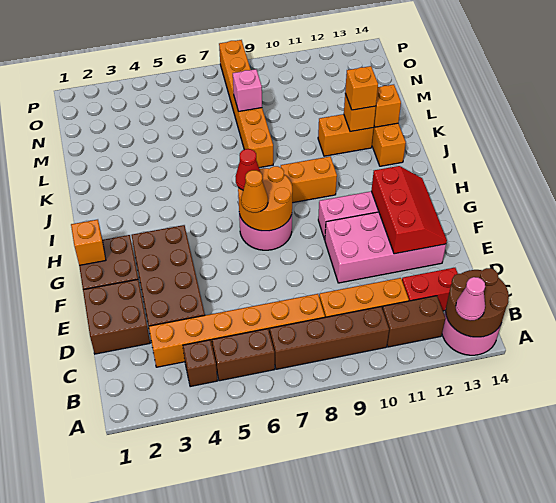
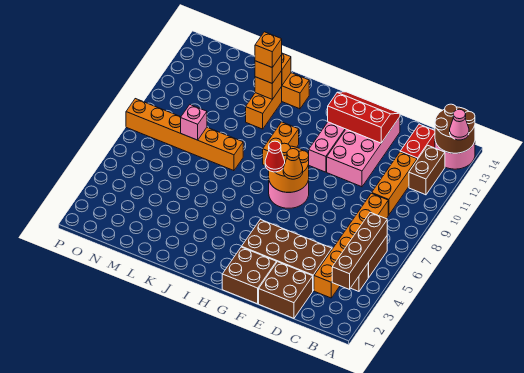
brown 1x4 brick [270,307,389,369] -> brown 1x4 brick moved to [332,212,387,289]
orange 1x1 brick [71,220,106,265] -> orange 1x1 brick moved to [255,32,282,67]

